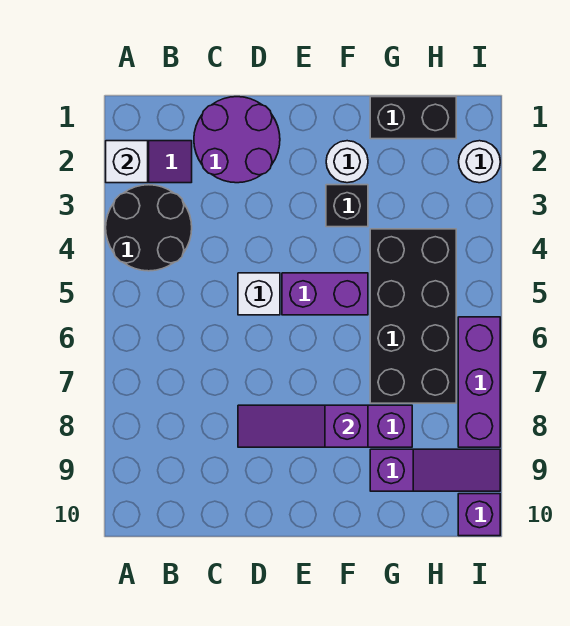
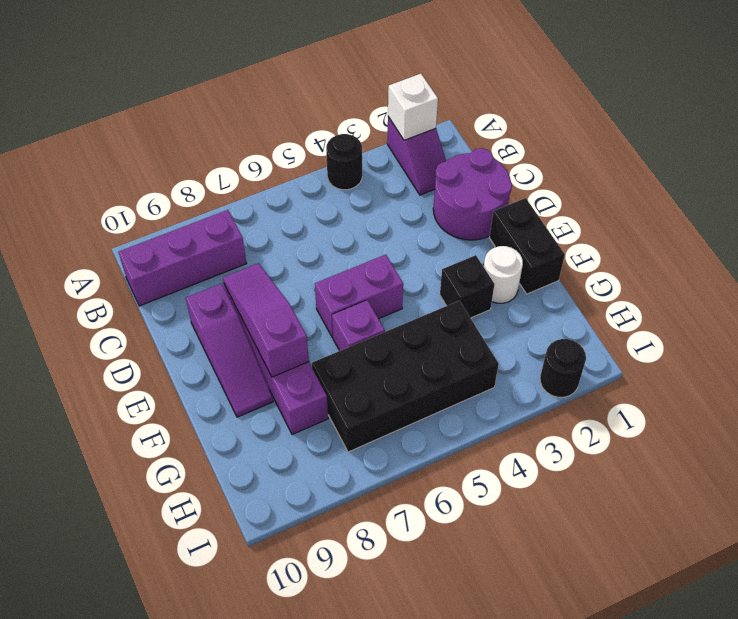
black 2x2 round brick [106,185,192,271] -> black 1x1 round brick [326,134,362,190]
white 1x1 brick [238,273,280,315] -> none
purple 1x2 brick [282,273,368,315] -> purple 1x2 brick turned to [315,255,403,338]
black 1x2 brick [370,97,456,139] -> black 1x2 brick moved to [490,198,565,294]
purple 1x3 slope [370,449,500,491] -> purple 1x3 slope moved to [186,283,273,417]
white 1x1 round brick [459,141,500,183] -> black 1x1 round brick [540,339,586,397]
purple 1x3 brick [458,317,500,447] -> purple 1x3 brick moved to [119,210,246,306]
purple 1x1 brick [458,494,500,536] -> purple 1x1 brick moved to [332,300,385,351]

